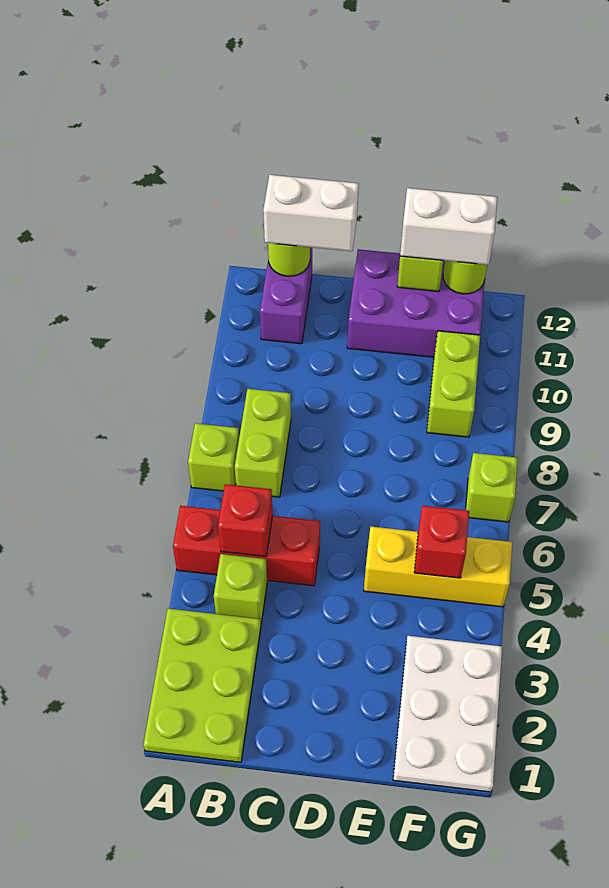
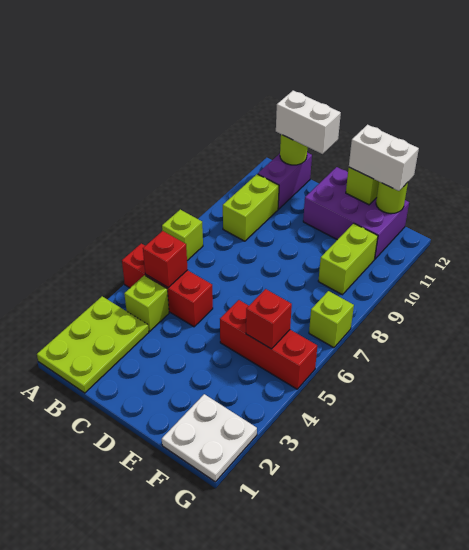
lime 1x2 brick [235,389,291,497] -> lime 1x2 brick moved to [223,174,279,241]
yellow 1x3 brick [364,527,512,607] -> red 1x3 brick [220,300,317,389]
white 2x3 plate [393,636,502,792] -> white 2x2 plate [162,394,257,482]

